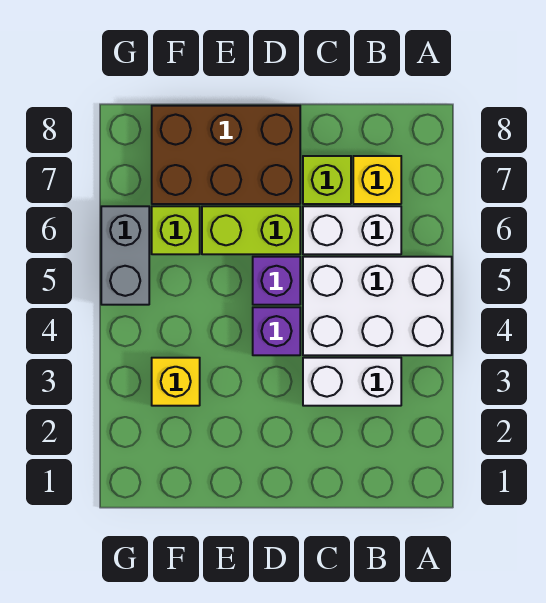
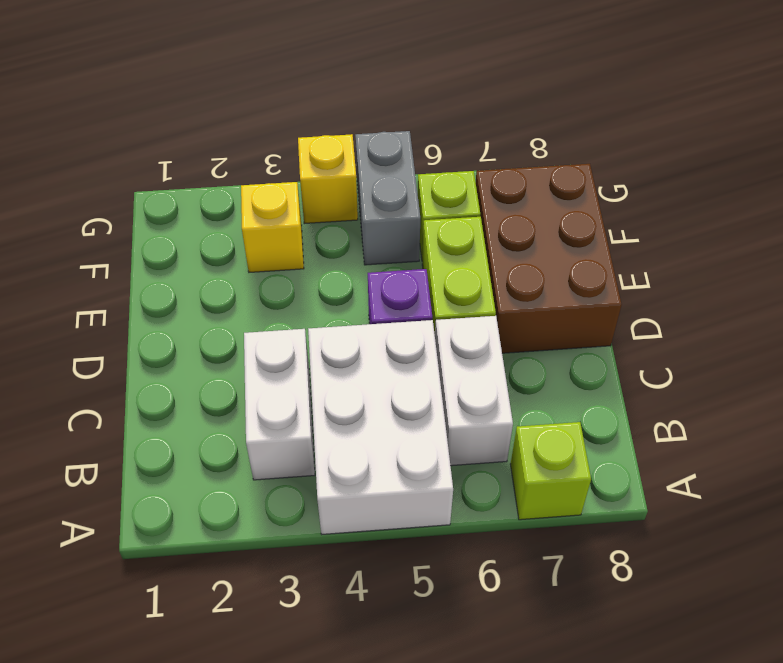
yellow 1x1 brick [353,156,401,204] -> yellow 1x1 brick moved to [298,134,358,224]
lime 1x1 brick [303,156,351,204] -> lime 1x1 brick moved to [510,422,591,520]
purple 1x1 brick [253,307,300,355] -> none
grey 1x2 brick [101,206,149,305] -> grey 1x2 brick turned to [355,131,420,265]

